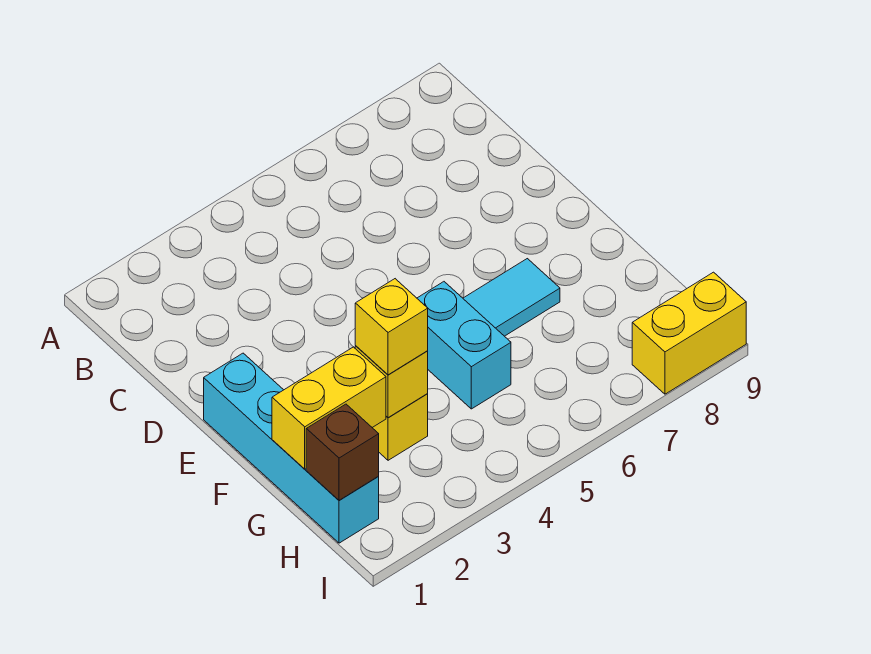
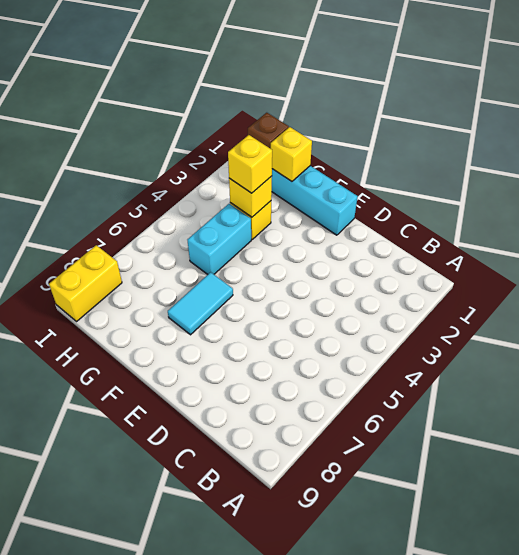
cyan 1x2 brick [417,282,511,409] -> cyan 1x2 brick turned to [188,204,251,274]
yellow 1x2 brick [272,347,386,469] -> yellow 1x1 brick [271,127,312,181]

